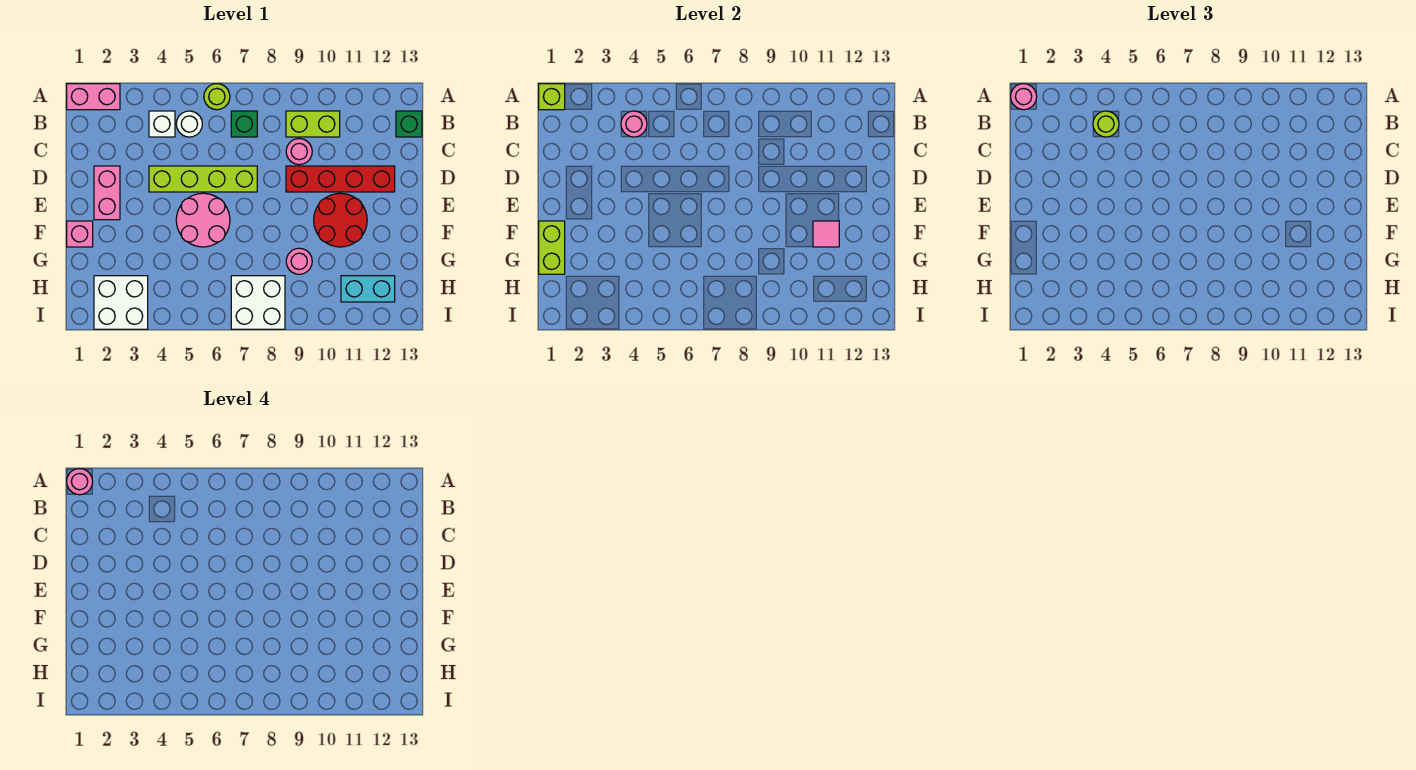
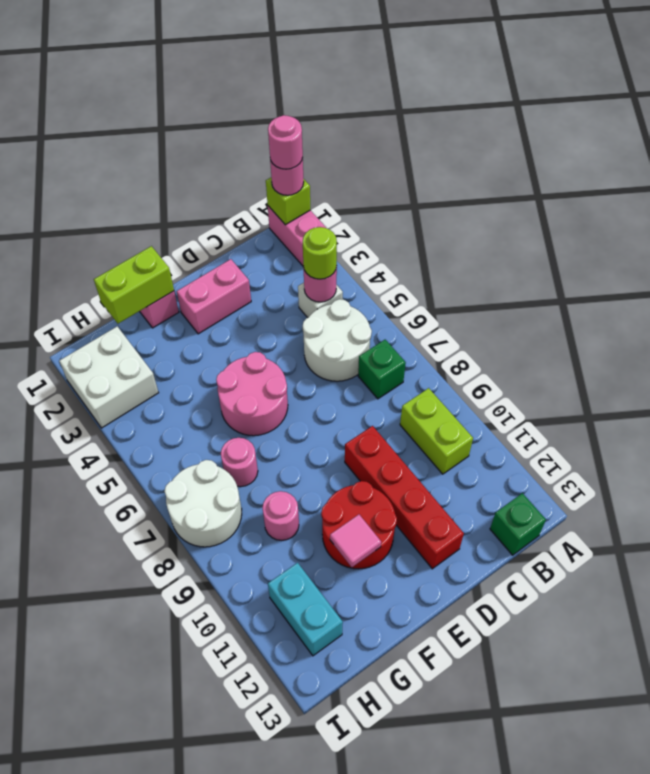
lime 1x1 round brick [204,84,230,110] -> none
white 1x1 round brick [176,111,202,137] -> white 2x2 round brick [303,299,372,381]
pink 1x1 round brick [286,139,312,165] -> pink 1x1 round brick moved to [221,438,258,487]
lime 1x4 brick [149,166,257,192] -> none
white 2x2 brick [231,276,285,329] -> white 2x2 round brick [164,460,242,547]

